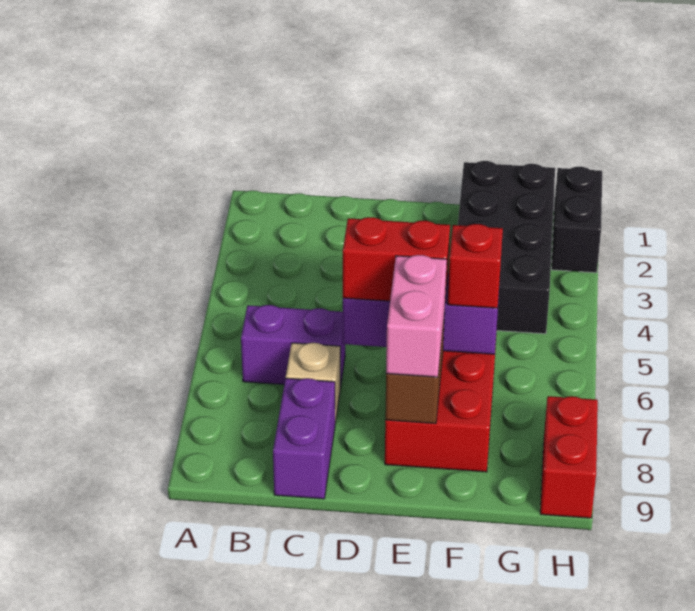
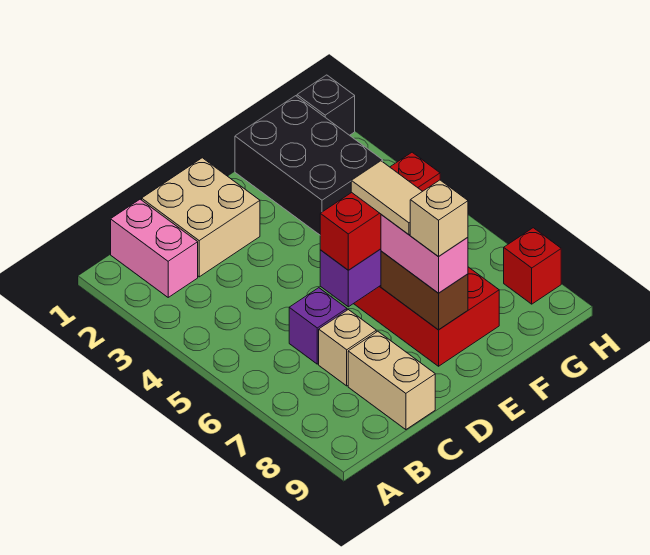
none -> pink 1x2 brick [111,199,198,297]
purple 1x2 brick [241,305,345,388] -> purple 1x1 brick [289,288,347,364]
none -> tan 2x2 brick [142,158,260,277]
purple 1x2 brick [273,378,335,499] -> tan 1x2 brick [348,331,435,430]
none -> tan 1x2 tile [351,161,422,235]
none -> tan 1x1 brick [410,180,468,257]
black 2x4 brick [458,161,555,334] -> black 2x3 brick [235,96,383,235]
black 1x2 brick [551,167,602,273] -> black 1x1 brick [297,75,355,135]
red 1x2 brick [540,396,598,518] -> red 1x1 brick [504,228,561,304]

